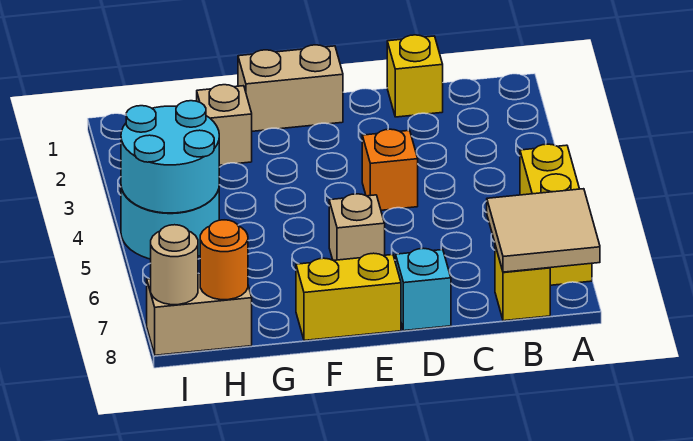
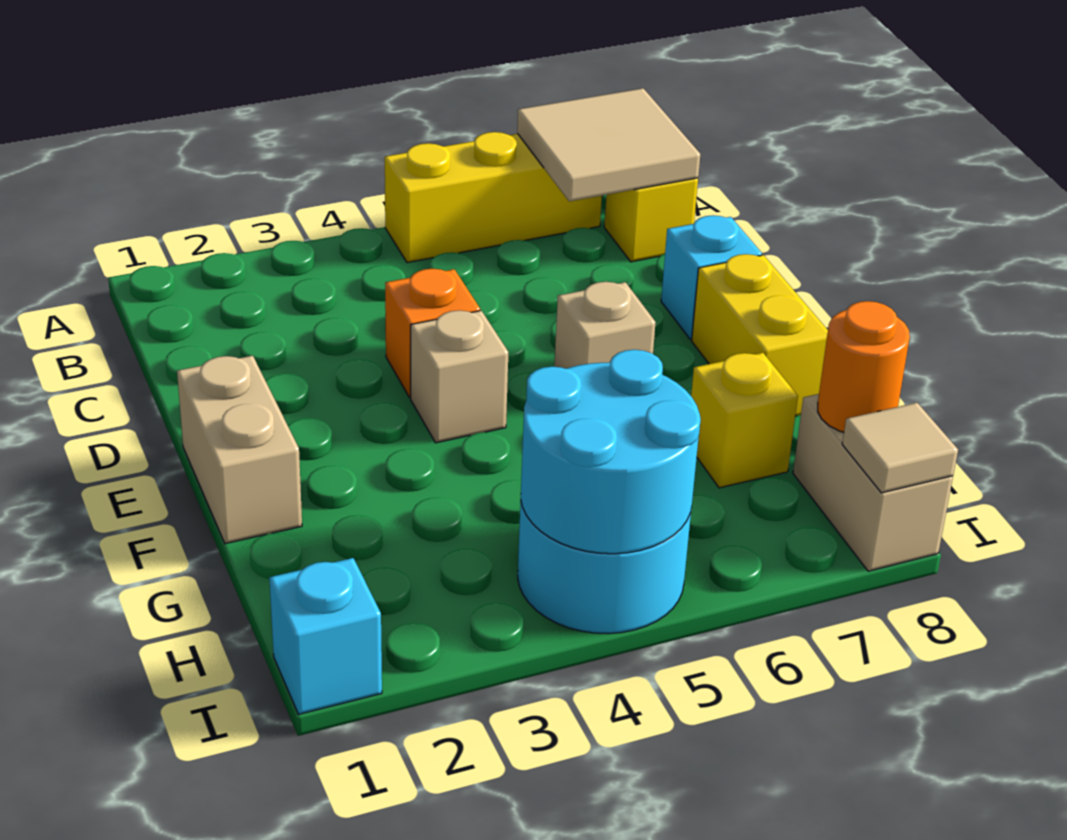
yellow 1x1 brick [387,35,443,117] -> yellow 1x1 brick moved to [691,353,798,488]
tan 1x1 brick [197,85,252,165] -> tan 1x1 brick moved to [411,310,508,443]
none -> cyan 1x1 brick [269,558,382,714]
tan 1x1 round brick [151,225,198,305] -> tan 1x1 tile [842,403,958,493]

